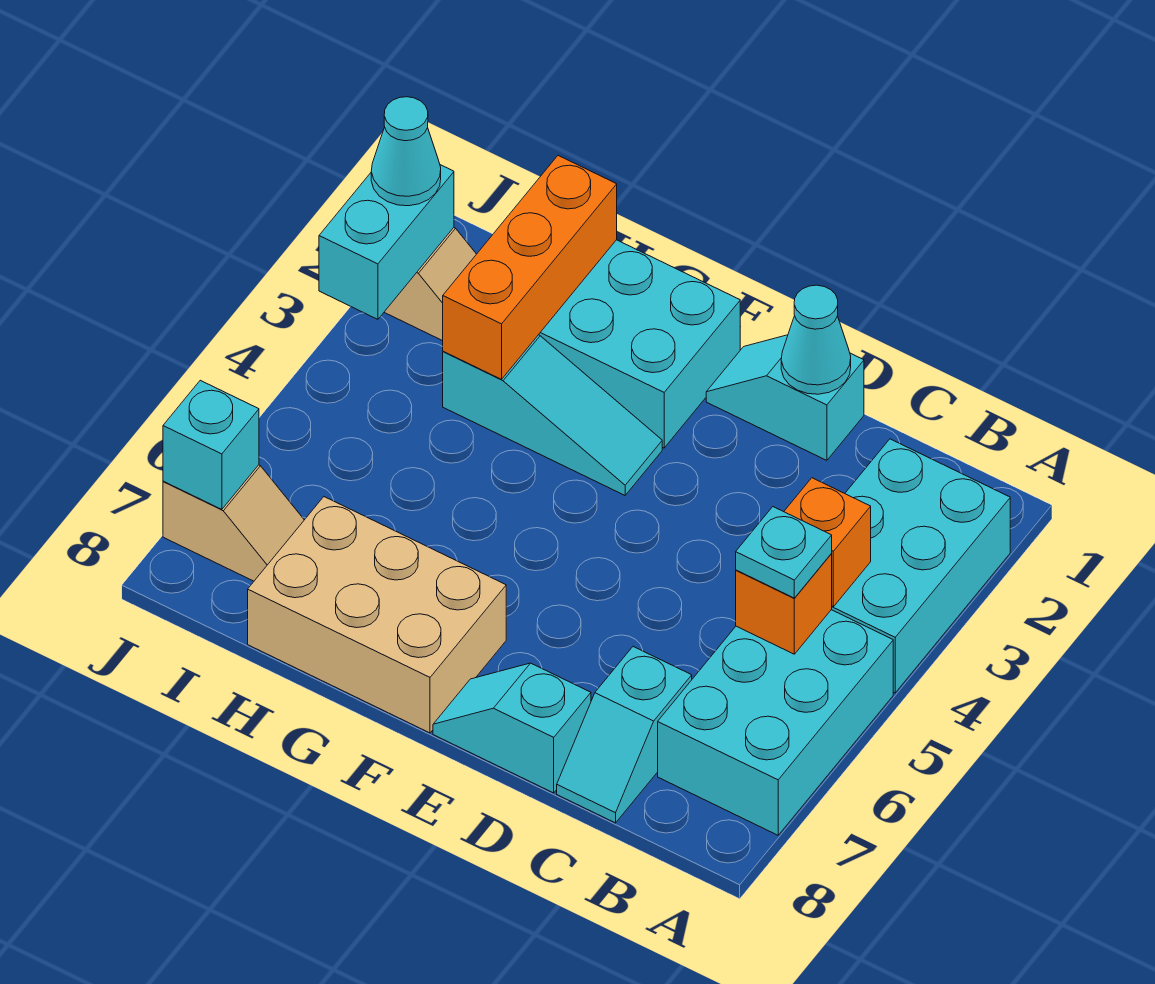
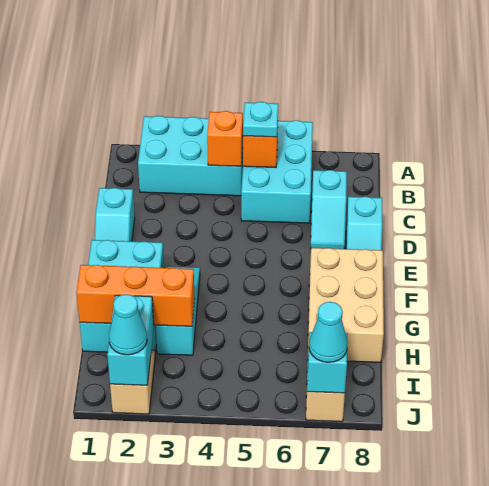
cyan 2x3 brick [658,610,893,835] -> cyan 2x3 brick turned to [241,120,313,223]
cyan 1x2 slope [557,647,692,823] -> cyan 1x2 slope turned to [310,170,347,249]
cyan 1x1 cone [781,285,851,394] -> cyan 1x1 cone moved to [309,302,348,362]
cyan 1x2 brick [319,165,454,319] -> cyan 1x2 brick turned to [107,295,154,385]

